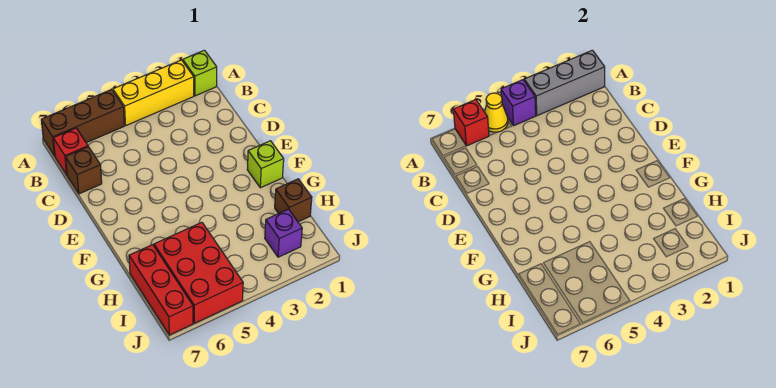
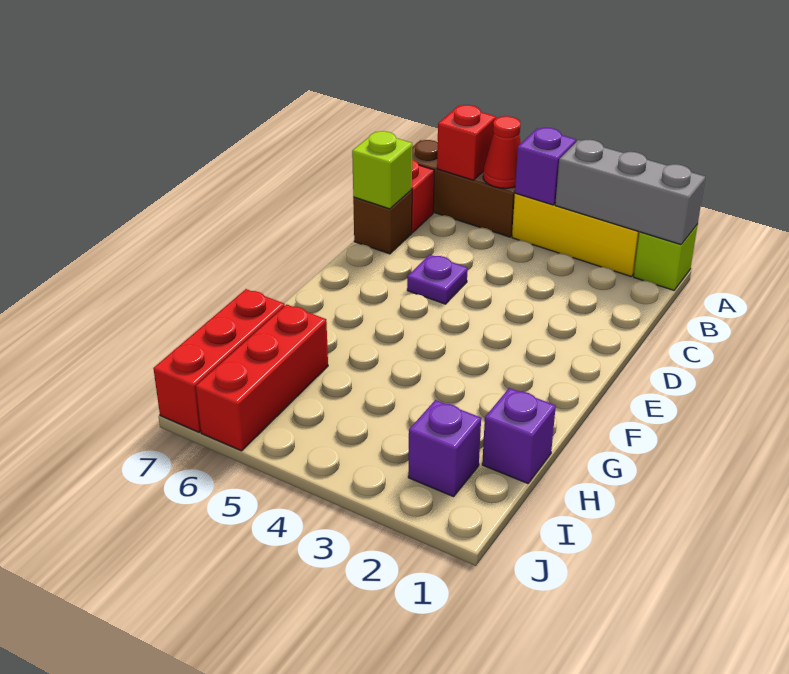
yellow 1x1 cone [485,93,508,132] -> red 1x1 cone [483,116,521,188]
none -> purple 1x1 plate [407,255,468,304]
lime 1x1 brick [247,141,284,188] -> lime 1x1 brick moved to [352,131,412,209]
brown 1x1 brick [275,179,312,222] -> purple 1x1 brick [482,388,556,483]
red 2x3 brick [154,222,243,323] -> red 1x3 brick [196,304,328,451]

